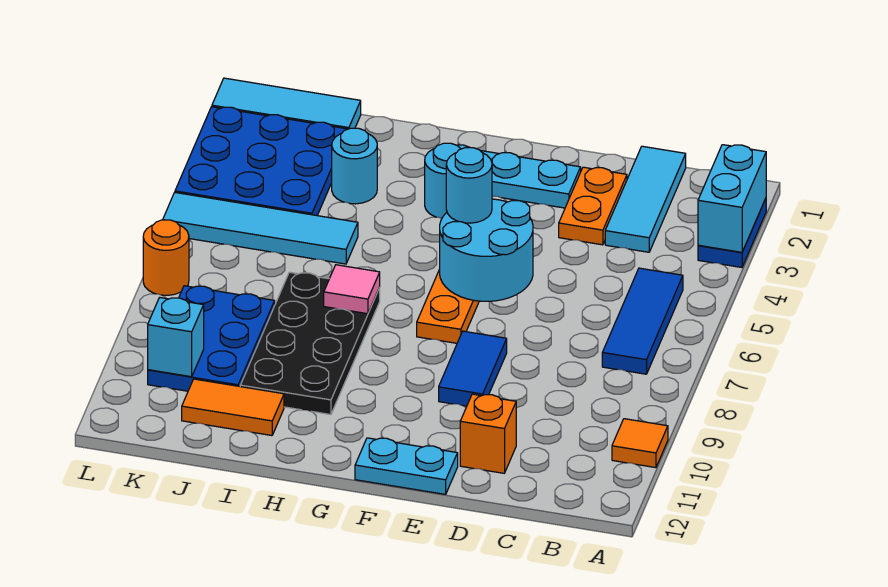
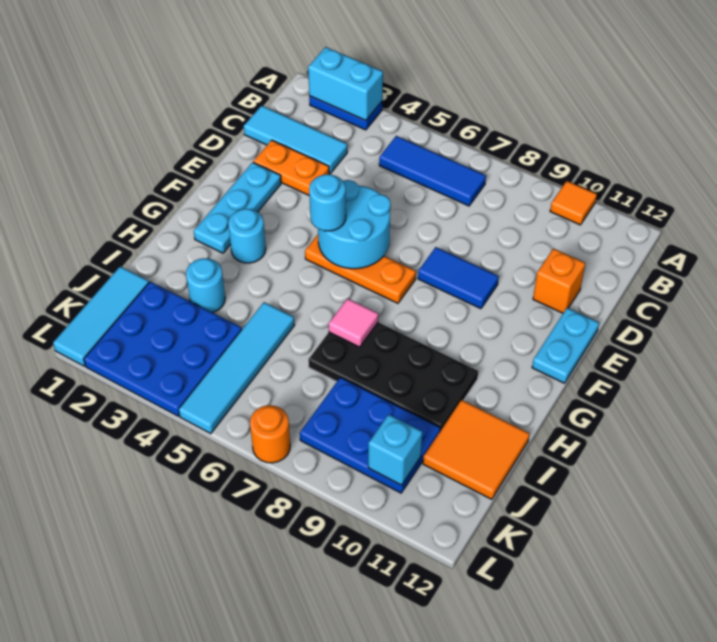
orange 1x2 tile [182,379,284,436] -> orange 2x2 tile [423,400,530,499]

